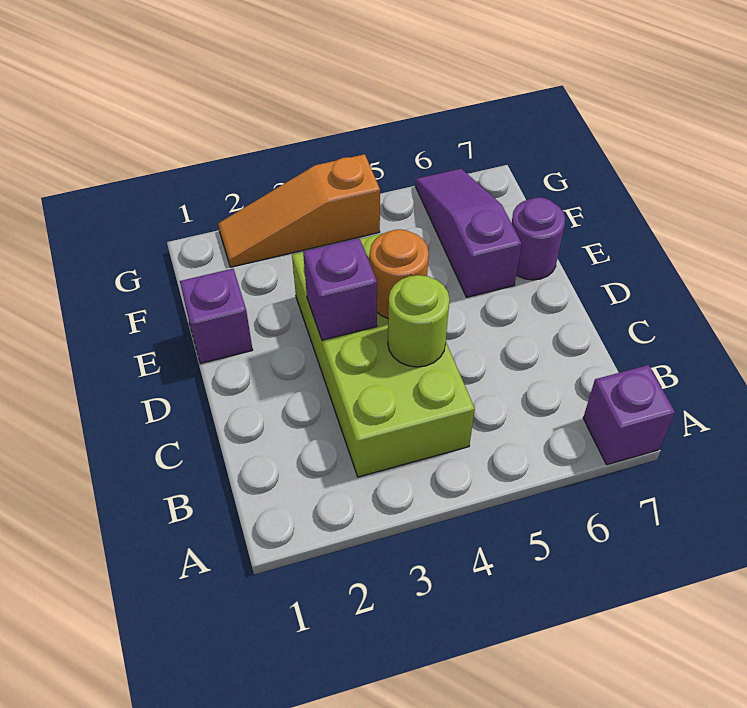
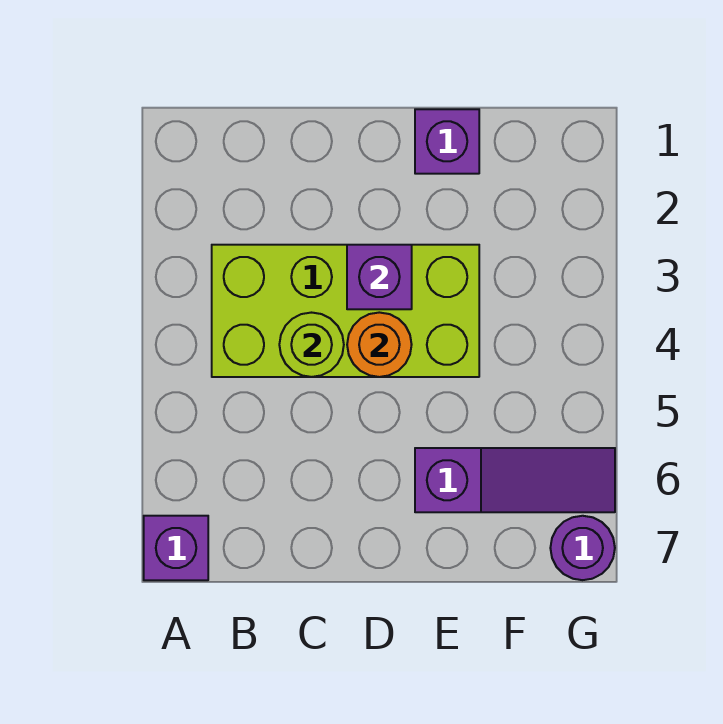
purple 1x1 round brick [511,197,565,280] -> purple 1x1 round brick moved to [550,516,615,580]
orange 1x3 slope [218,154,380,267] -> none

